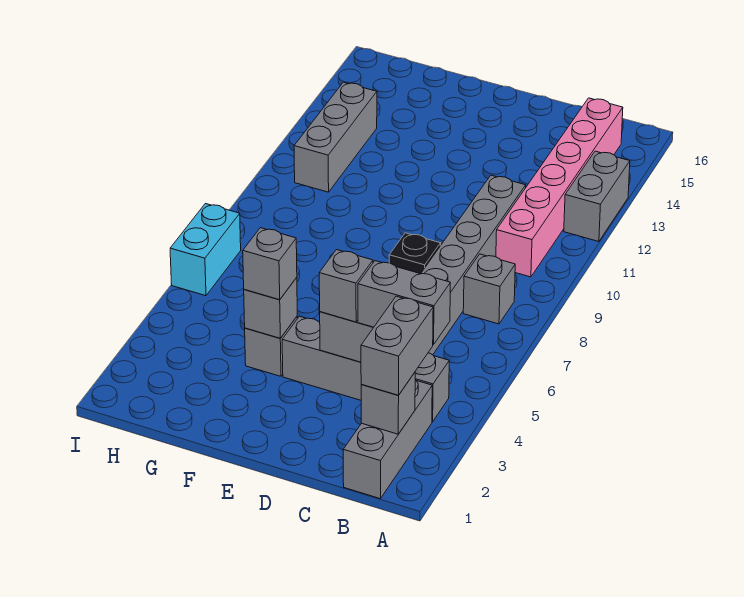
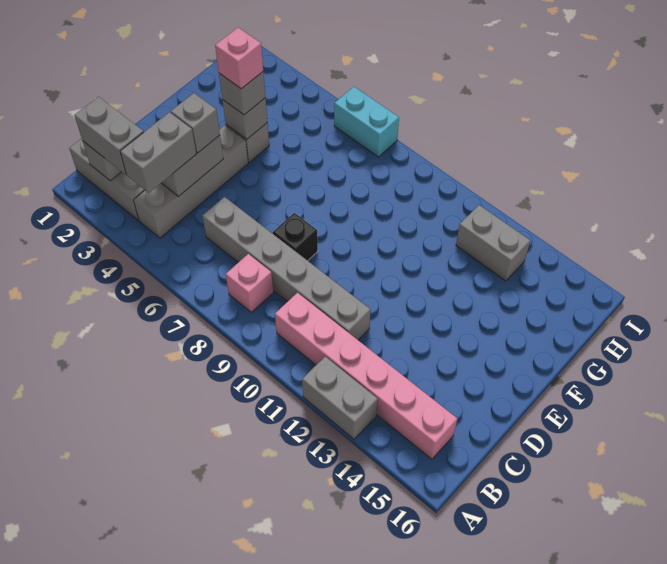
grey 1x1 brick [463,254,515,324] -> pink 1x1 brick [226,254,273,312]
none -> pink 1x1 brick [215,28,263,89]
grey 1x3 brick [294,82,377,192] -> grey 1x2 brick [456,205,530,281]

